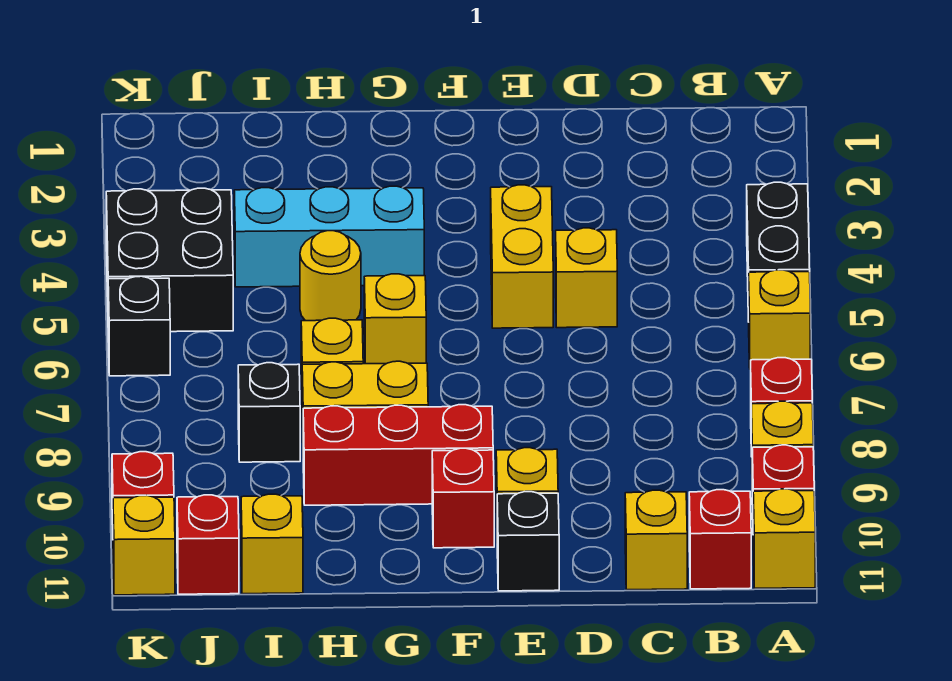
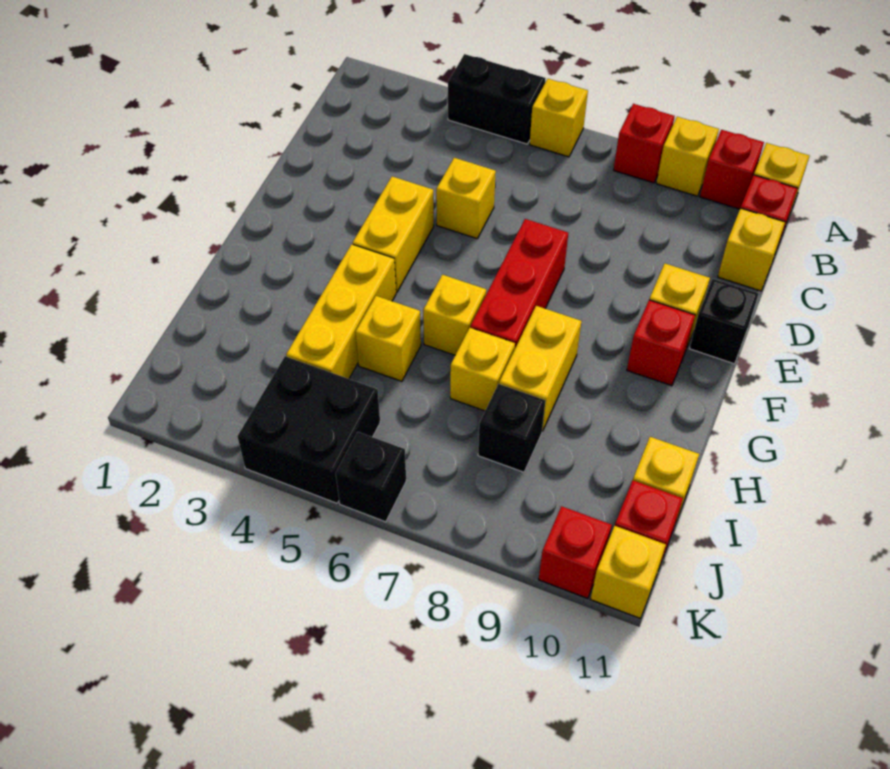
yellow 1x2 brick [491,185,553,328] -> yellow 1x2 brick turned to [353,176,434,293]
red 1x3 brick [303,405,493,505] -> red 1x3 brick moved to [470,219,568,348]
cyan 1x3 brick [234,186,424,287] -> yellow 1x3 brick [286,244,396,379]
yellow 1x1 round brick [300,231,361,321] -> yellow 1x1 brick [356,296,421,381]

